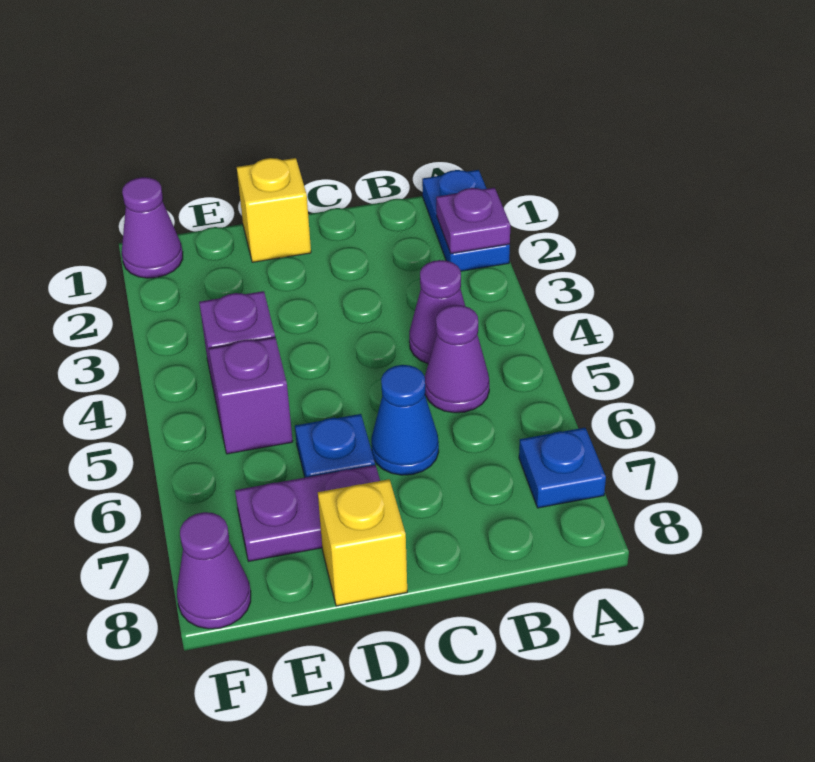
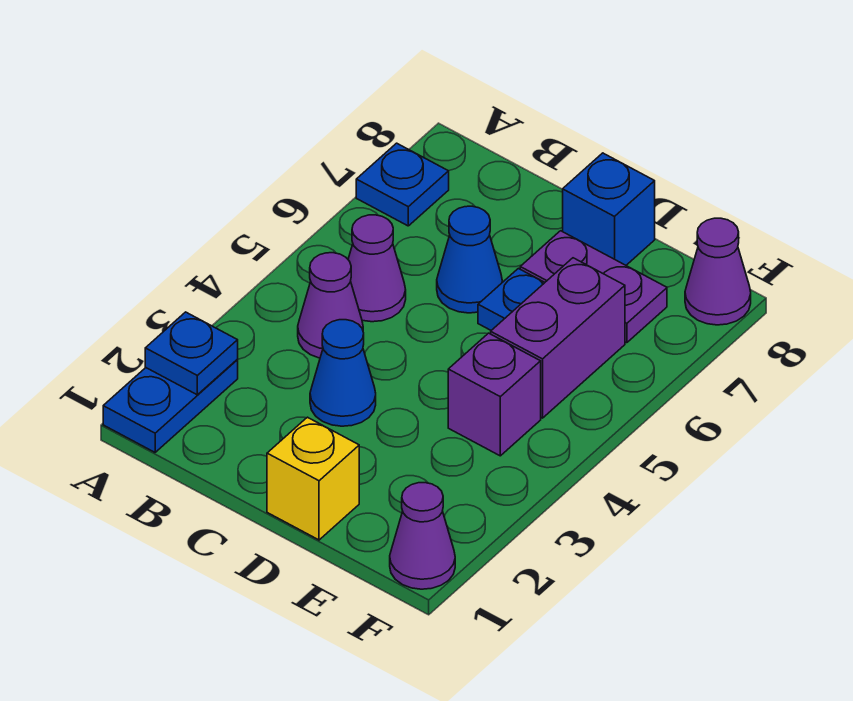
purple 1x1 plate [436,188,510,254] -> blue 1x1 plate [145,312,238,395]
none -> blue 1x1 cone [310,320,376,426]
yellow 1x1 brick [318,479,407,606] -> blue 1x1 brick [563,153,655,265]
purple 1x1 brick [209,337,293,454] -> purple 1x2 brick [491,258,625,418]

